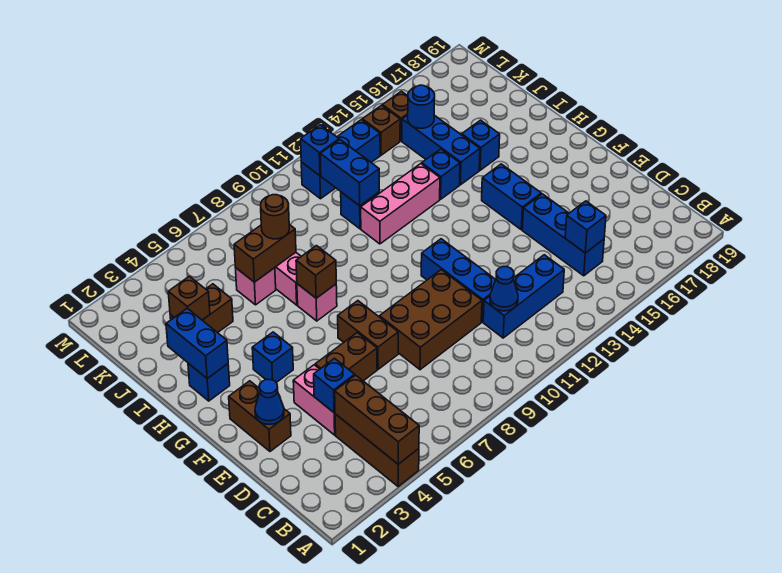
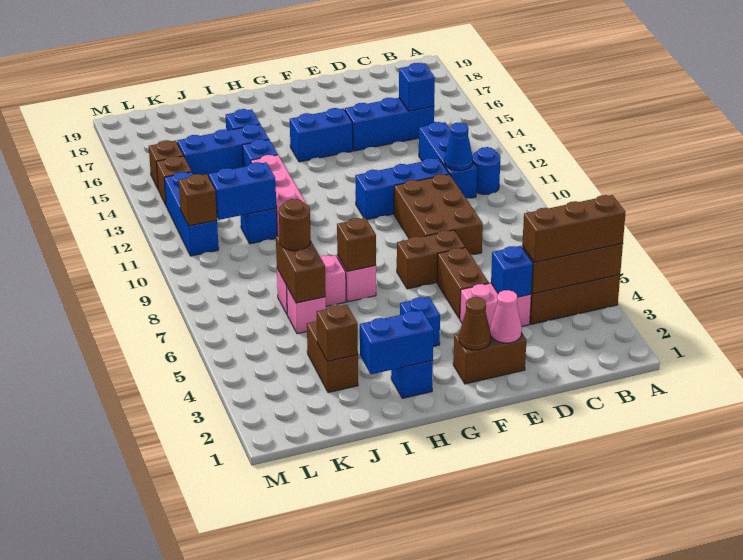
none -> brown 1x3 brick [522,195,626,263]
blue 1x1 cone [255,379,284,424] -> pink 1x1 cone [490,290,522,343]
none -> brown 1x1 cone [459,297,491,350]
blue 1x1 round brick [408,85,435,128] -> blue 1x1 round brick moved to [473,147,501,195]
blue 1x1 brick [301,125,339,176] -> brown 1x1 brick [179,174,217,226]

